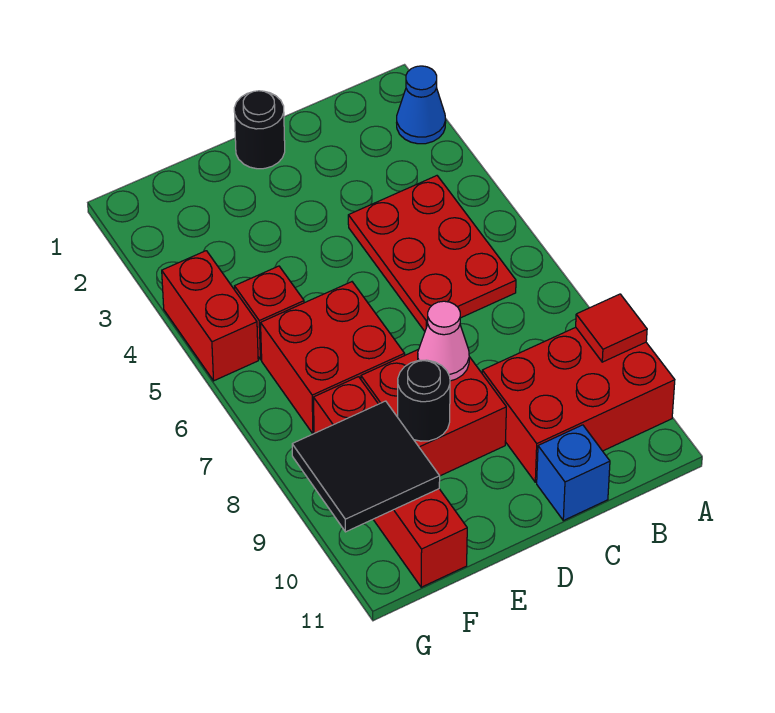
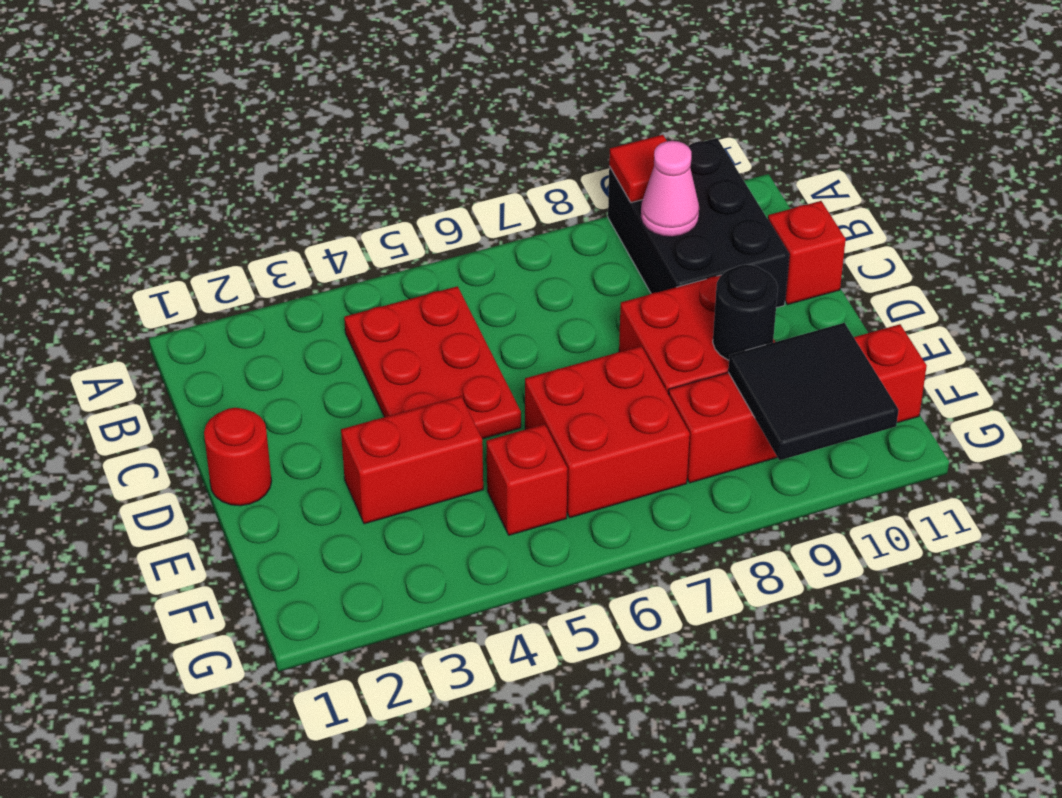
blue 1x1 cone [397,66,446,144] -> none
red 2x3 brick [482,327,675,482] -> black 2x3 brick [608,138,789,308]
red 2x3 plate [348,176,516,331] -> red 2x3 plate turned to [344,286,521,439]
blue 1x1 brick [537,425,610,521] -> red 1x1 brick [768,201,846,305]
black 1x1 round brick [234,91,285,169] -> red 1x1 round brick [204,408,271,506]
pink 1x1 cone [418,301,469,381] -> pink 1x1 cone moved to [641,141,699,237]
red 1x2 brick [162,251,258,381] -> red 1x2 brick moved to [341,396,483,524]

